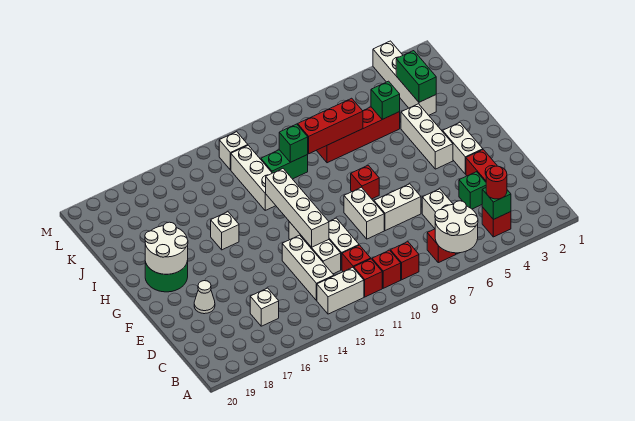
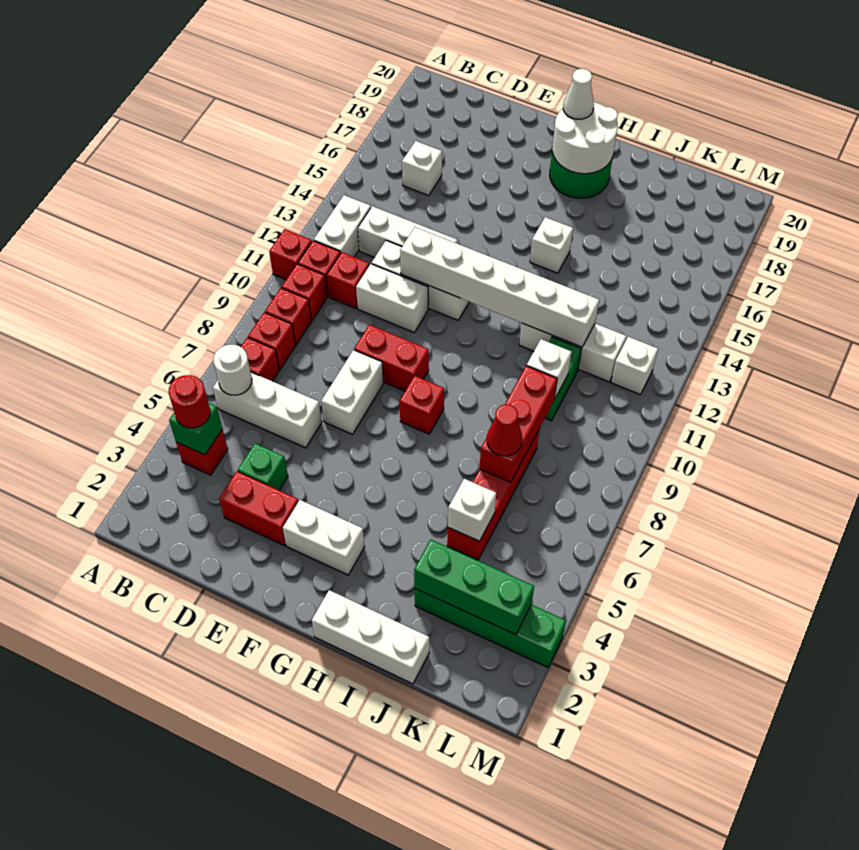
white 2x2 round brick [435,201,478,253] -> white 1x1 round brick [213,345,252,395]
none -> red 1x1 brick [269,229,312,280]
none -> red 1x1 brick [248,312,295,370]
white 1x2 brick [344,187,384,239] -> red 1x2 brick [354,325,429,391]
white 1x4 brick [265,169,329,247] -> white 1x6 brick [400,227,599,347]
white 1x1 cone [194,281,215,314] -> white 1x1 cone moved to [563,69,594,119]
white 1x3 brick [401,104,453,169] -> white 1x3 brick moved to [312,590,429,684]
white 1x4 brick [373,41,436,115] -> green 1x4 brick [415,589,566,667]
green 1x2 brick [396,51,436,102] -> green 1x3 brick [414,540,534,635]
green 1x1 brick [371,81,400,119] -> white 1x1 brick [448,479,496,541]
none -> red 1x1 cone [487,404,522,456]
green 1x1 brick [279,124,308,162] -> white 1x1 brick [527,339,571,399]

